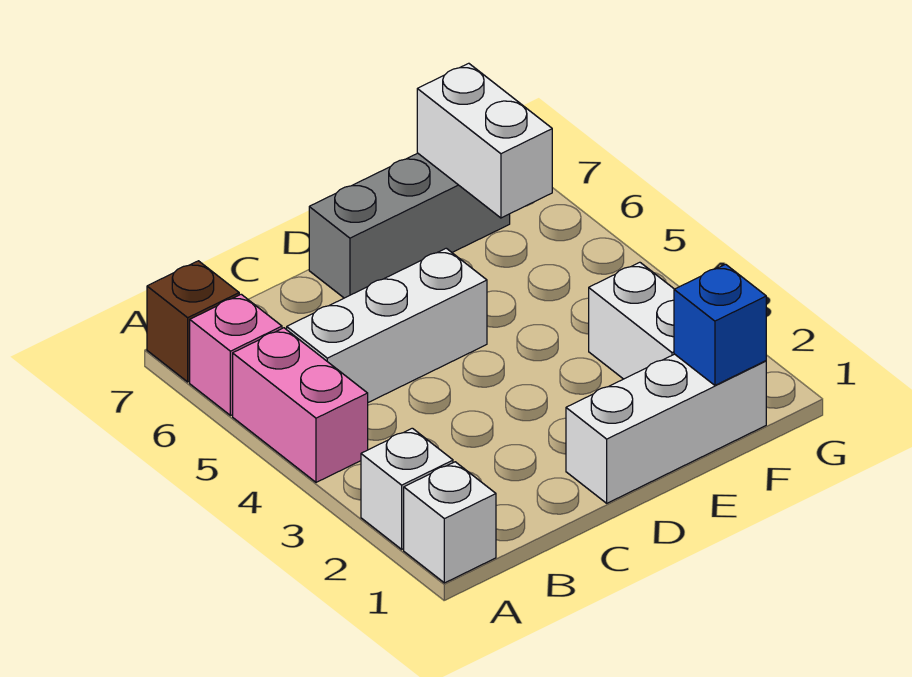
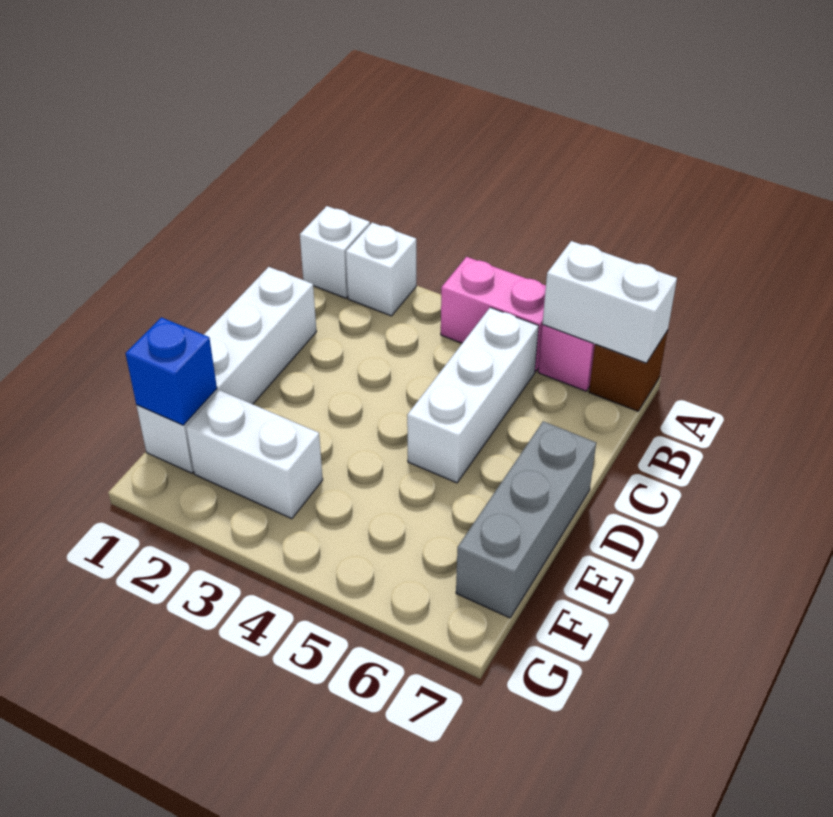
white 1x3 brick [566,354,766,503] -> white 1x4 brick [136,267,316,473]
white 1x2 brick [417,63,552,218] -> white 1x2 brick moved to [543,241,677,363]

